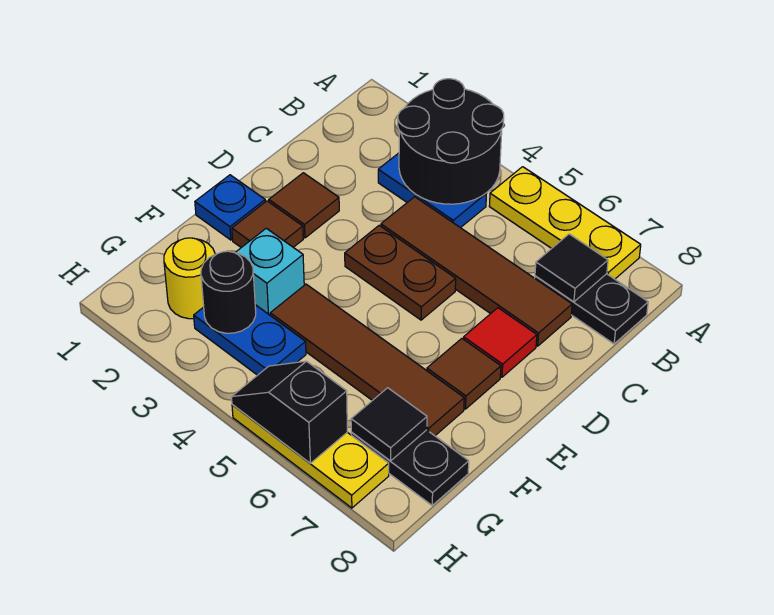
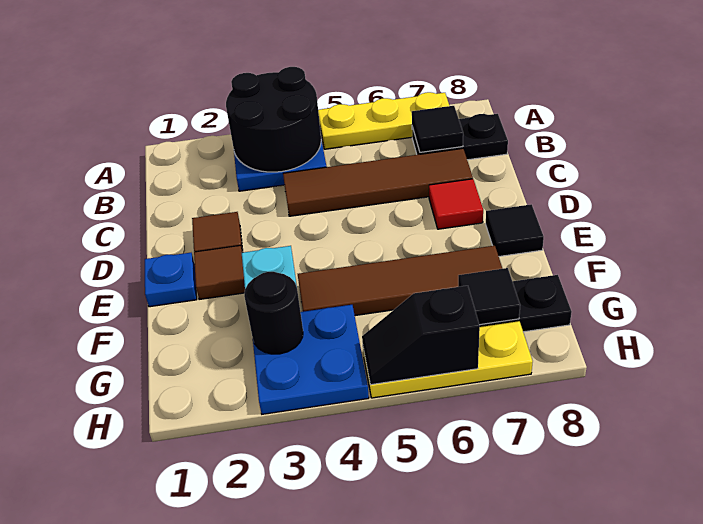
brown 1x2 plate [345,225,456,320] -> none
brown 1x1 tile [427,339,501,409] -> none
none -> black 1x1 tile [486,204,544,256]
yellow 1x1 round brick [164,238,215,319] -> none
blue 1x2 plate [194,305,306,375] -> blue 2x2 plate [253,305,369,414]

